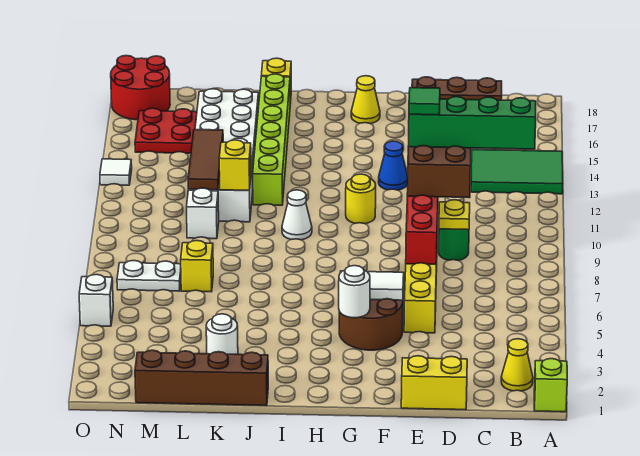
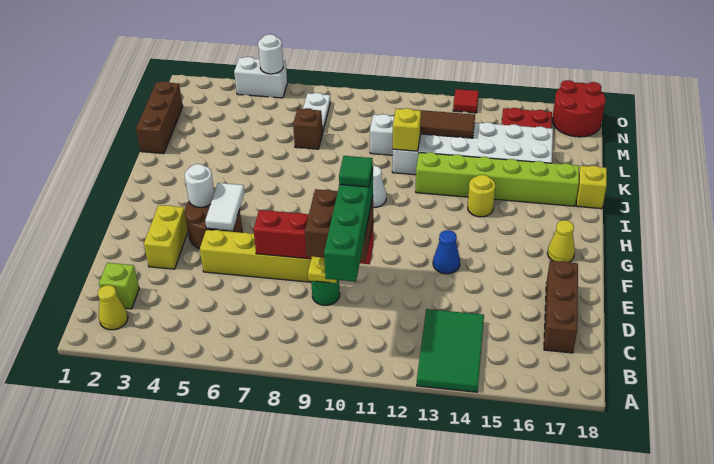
lime 1x1 brick [534,359,567,412] -> lime 1x1 brick moved to [99,263,139,309]
yellow 1x2 brick [401,356,467,410] -> yellow 1x2 brick moved to [144,205,188,269]
yellow 1x1 round brick [346,174,376,224] -> yellow 1x1 round brick moved to [468,175,495,217]
brown 1x4 brick [135,350,268,406] -> brown 1x3 brick [136,81,183,154]
white 1x1 round brick [206,314,238,354] -> white 1x1 round brick moved to [258,34,283,74]
yellow 1x1 brick [181,241,213,292] -> brown 1x1 brick [293,108,323,149]
white 1x1 brick [79,274,113,326] -> white 1x2 brick [234,57,287,98]
white 1x1 tile [100,159,132,185] -> red 1x1 tile [453,89,479,113]

